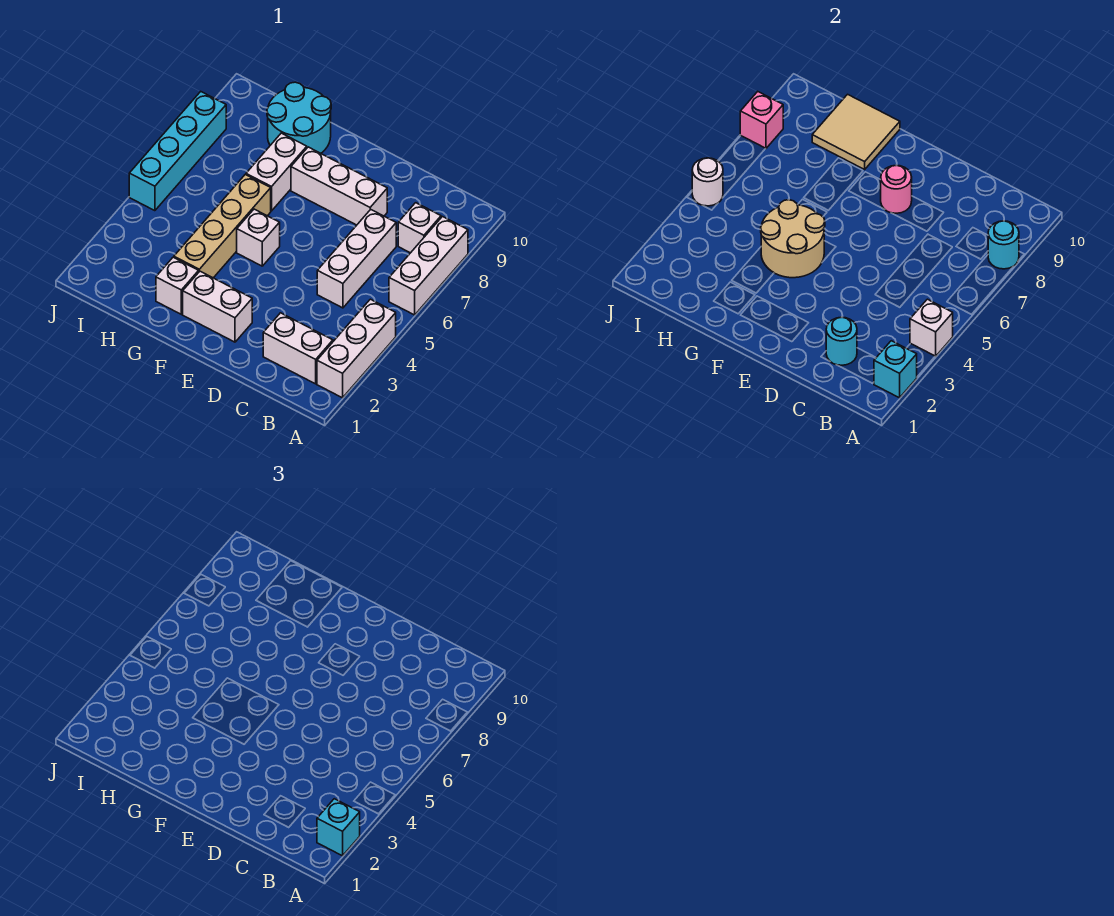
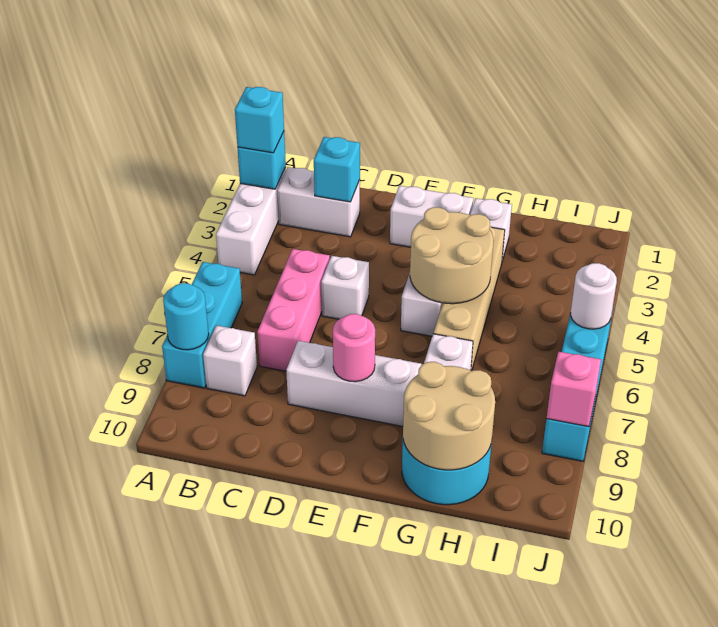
white 1x1 brick [910,299,953,356] -> white 1x1 brick moved to [321,256,369,319]
white 1x3 brick [389,217,468,315] -> cyan 1x3 brick [162,262,242,388]
cyan 1x1 round brick [826,317,857,365] -> cyan 1x1 brick [314,137,360,202]
white 1x3 brick [317,209,396,308] -> pink 1x3 brick [257,249,330,371]
tan 2x2 tile [812,94,900,169] -> tan 2x2 round brick [403,362,495,470]

